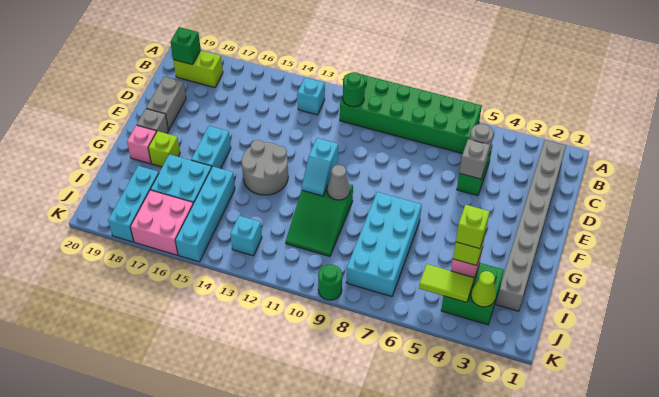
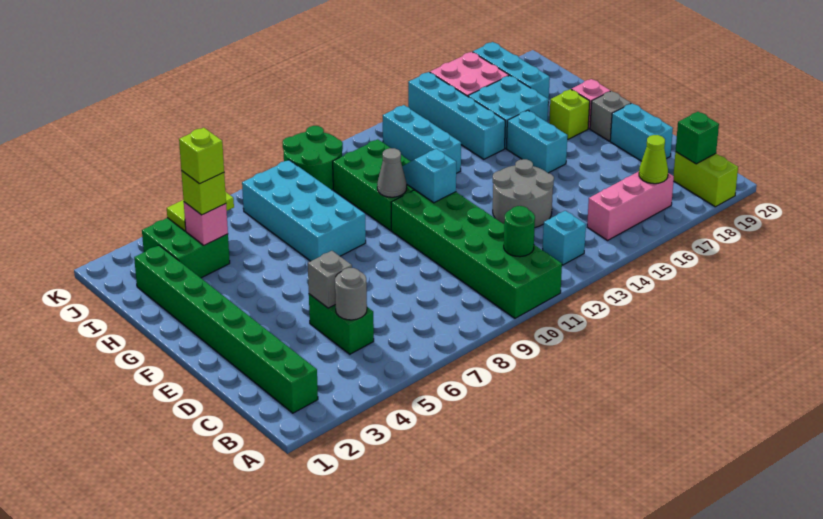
green 2x6 brick [340,74,482,154] -> green 2x6 brick turned to [391,190,562,318]
grey 1x8 brick [496,140,566,311] -> green 1x8 brick [134,245,318,413]
none -> pink 1x3 brick [587,171,674,240]
lime 1x2 brick [173,50,223,87] -> lime 1x2 brick turned to [673,152,738,207]
grey 1x2 brick [146,76,186,130] -> cyan 1x2 brick [610,103,673,161]
grey 2x2 round brick [242,140,288,195] -> grey 2x2 round brick moved to [493,159,554,228]
green 2x3 slope [286,184,353,256] -> green 2x3 brick [333,139,414,230]
lime 1x1 cone [471,271,496,307] -> lime 1x1 cone moved to [639,135,668,184]
cyan 1x1 brick [230,216,262,256] -> cyan 1x3 brick [383,105,461,173]
green 1x1 round brick [318,265,342,300] -> green 2x2 round brick [283,126,343,190]

